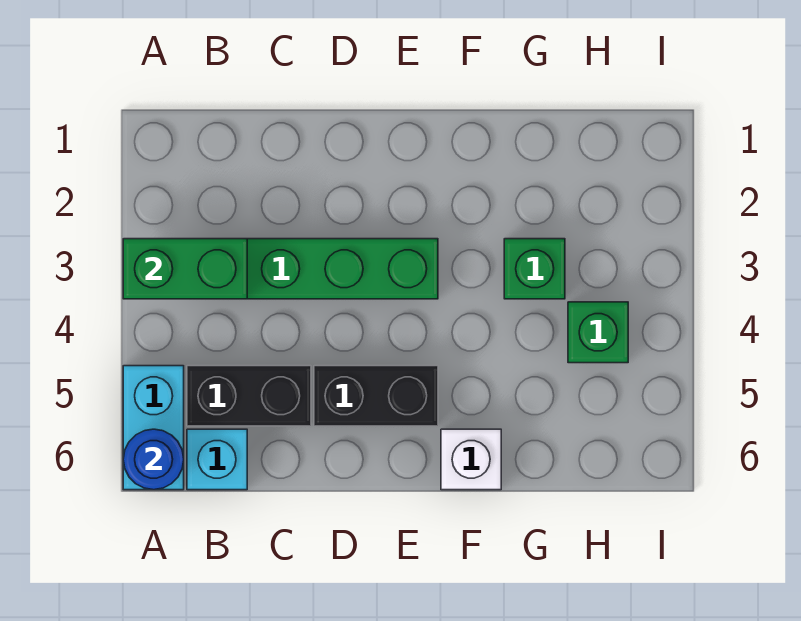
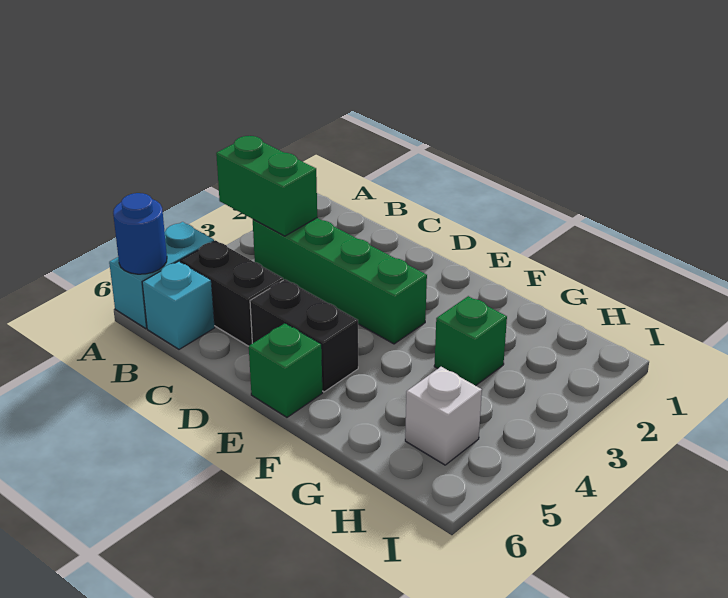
white 1x1 brick [441,429,501,490] -> white 1x1 brick moved to [405,367,482,465]
green 1x1 brick [568,302,628,363] -> green 1x1 brick moved to [249,323,322,417]

